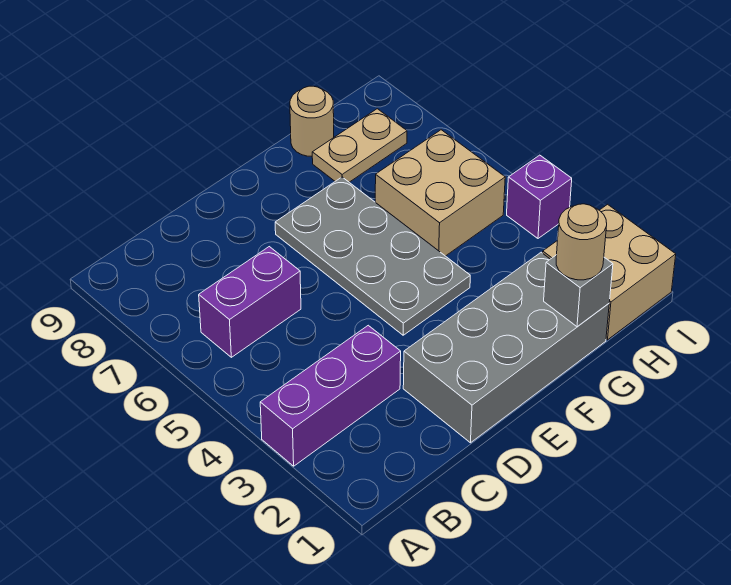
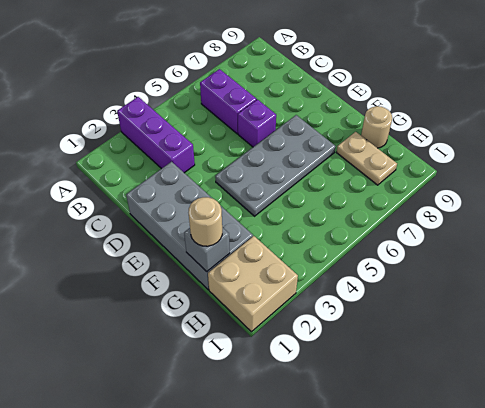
tan 2x2 brick [375,130,505,256] -> none
purple 1x1 brick [507,155,572,238] -> purple 1x1 brick moved to [238,100,276,147]

